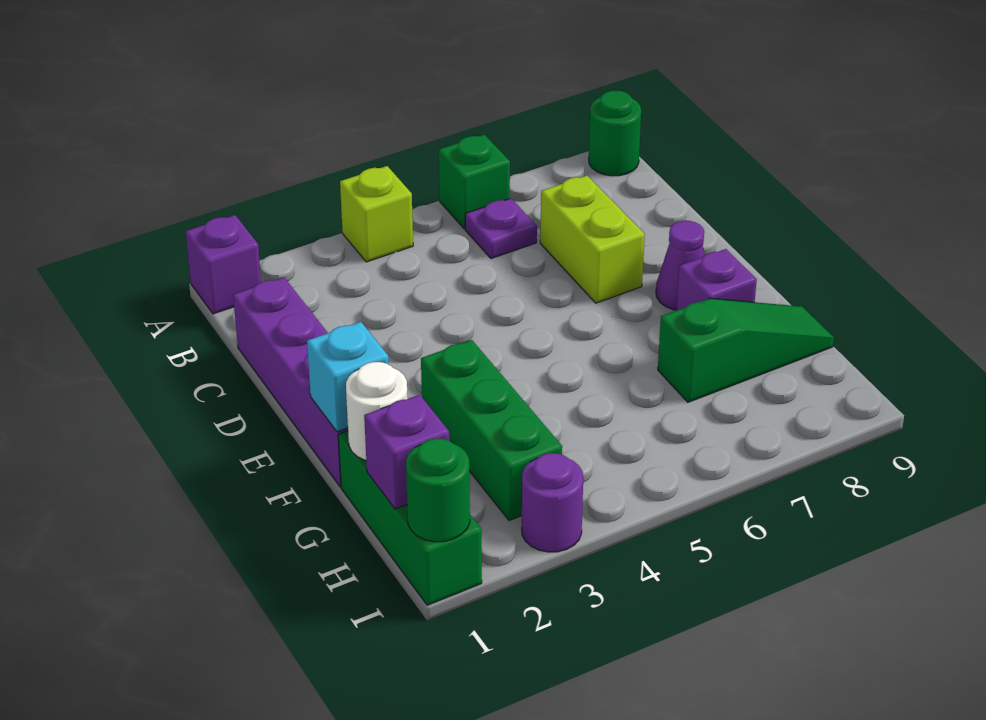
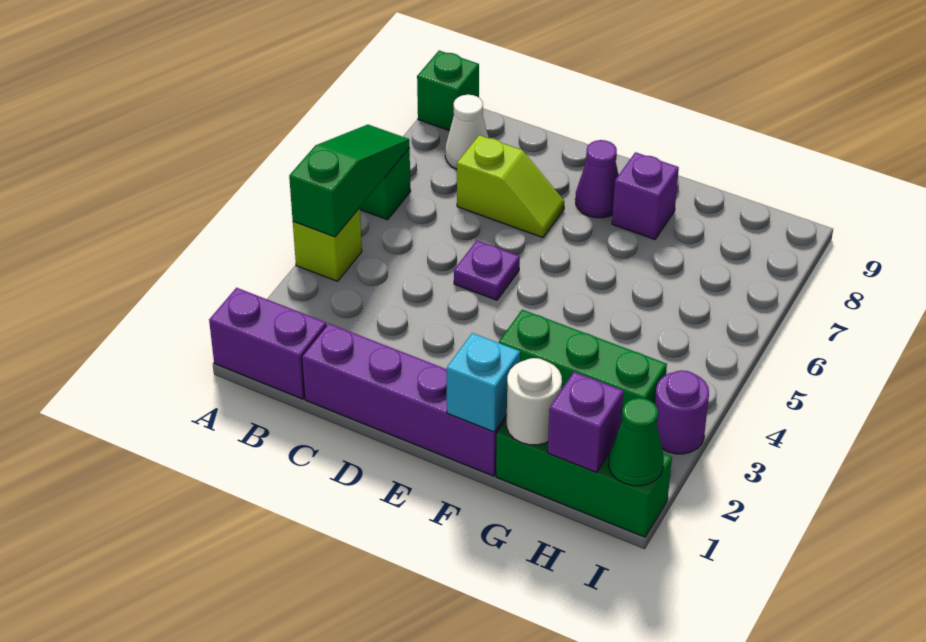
purple 1x1 brick [186,215,261,314] -> purple 1x2 brick [209,288,326,399]
green 1x1 round brick [589,90,641,176] -> green 1x1 brick [417,51,479,131]
purple 1x1 plate [465,198,537,259] -> purple 1x1 plate moved to [454,241,520,300]
none -> white 1x1 cone [445,95,489,169]
lime 1x2 brick [540,176,645,303] -> lime 1x2 slope [457,135,564,238]
green 1x3 slope [658,298,834,402] -> green 1x3 slope moved to [289,125,410,237]
green 1x1 round brick [406,438,470,542] -> green 1x1 cone [609,398,664,486]

